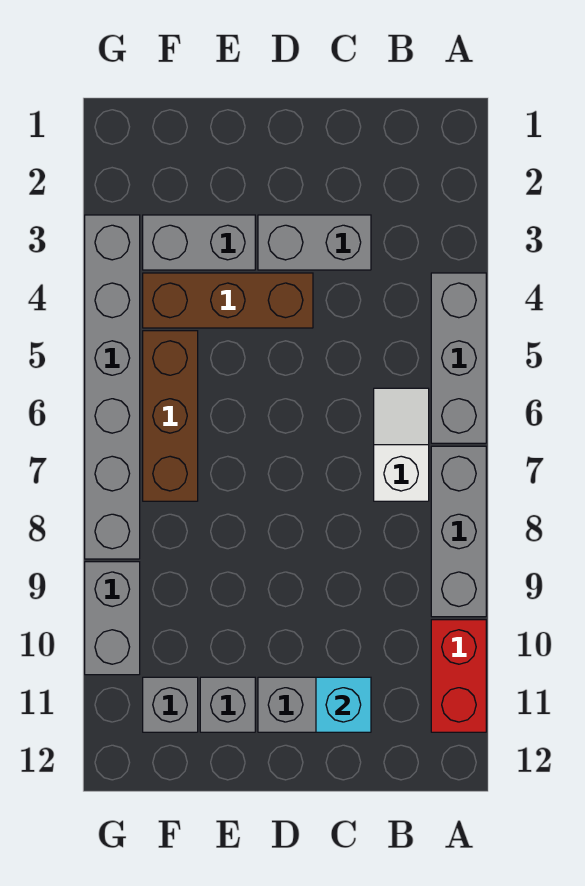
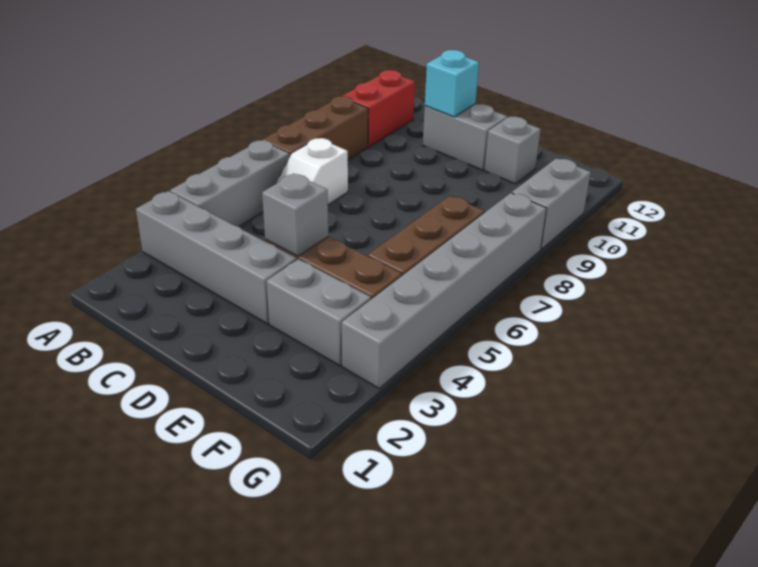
grey 1x3 brick [431,446,486,617] -> brown 1x3 brick [263,96,368,160]
grey 1x2 brick [258,215,371,270] -> grey 1x4 brick [136,191,297,324]
grey 1x1 brick [143,677,198,732] -> grey 1x1 brick moved to [262,174,328,256]

